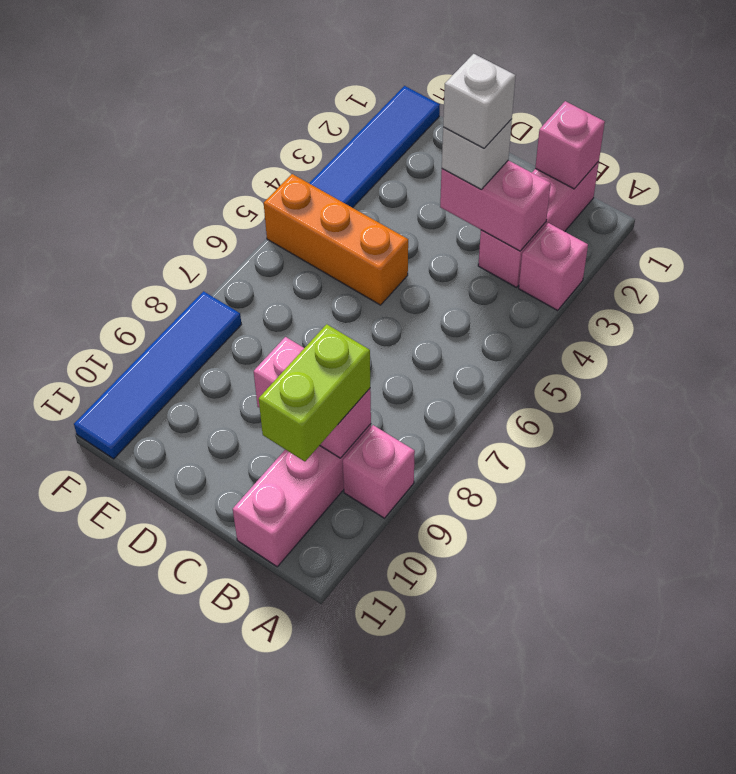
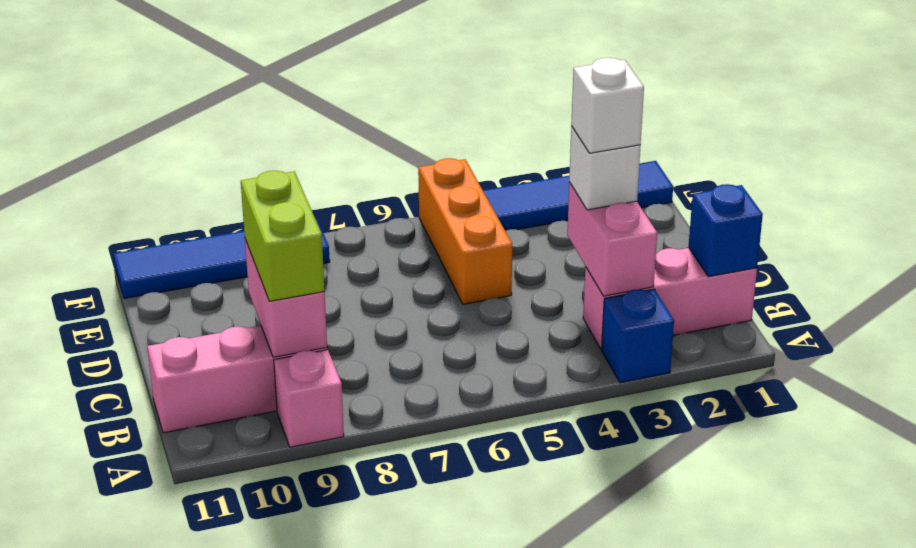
pink 1x1 brick [519,223,588,310] -> blue 1x1 brick [602,289,674,383]
pink 1x1 brick [535,101,605,189] -> blue 1x1 brick [689,184,763,277]
lime 1x2 brick [259,324,370,461] -> lime 1x2 brick turned to [241,171,325,301]

